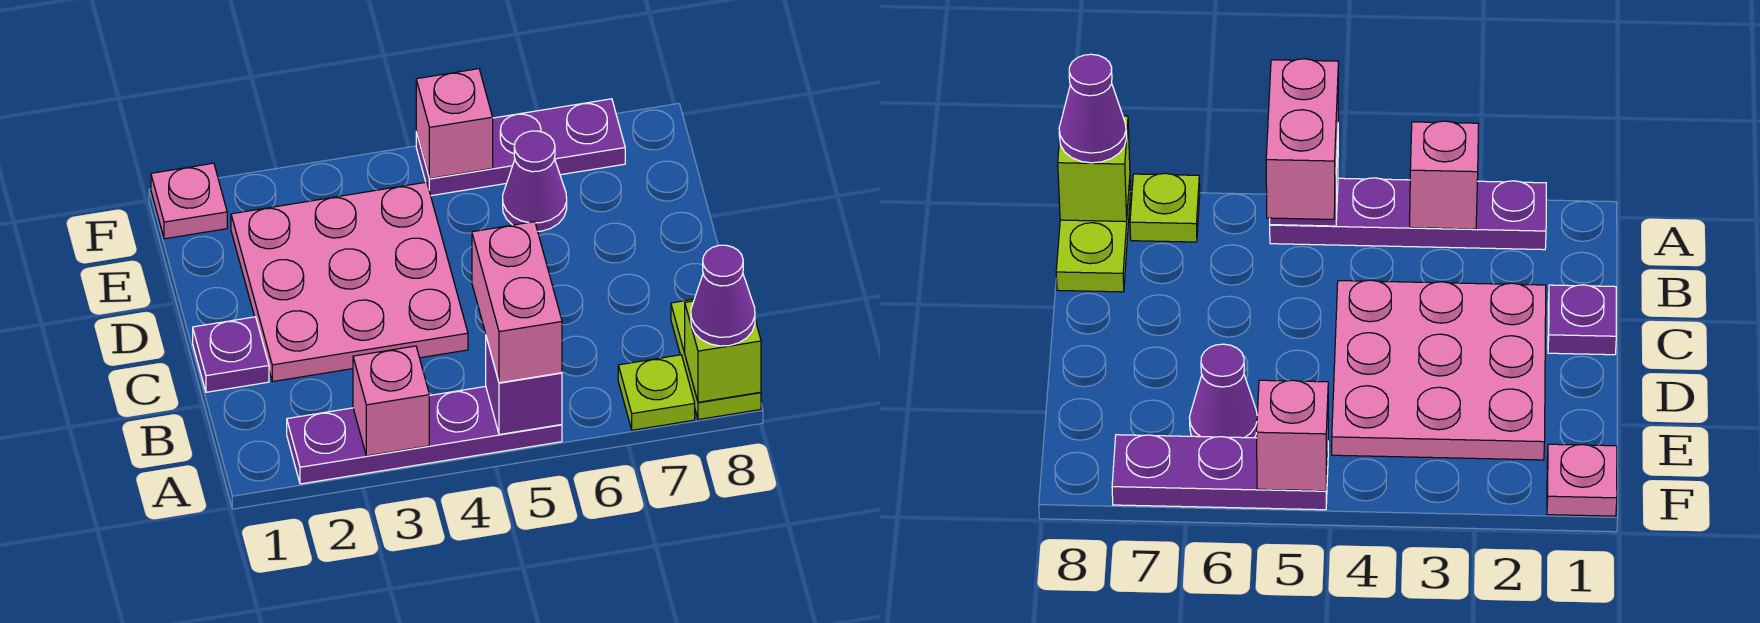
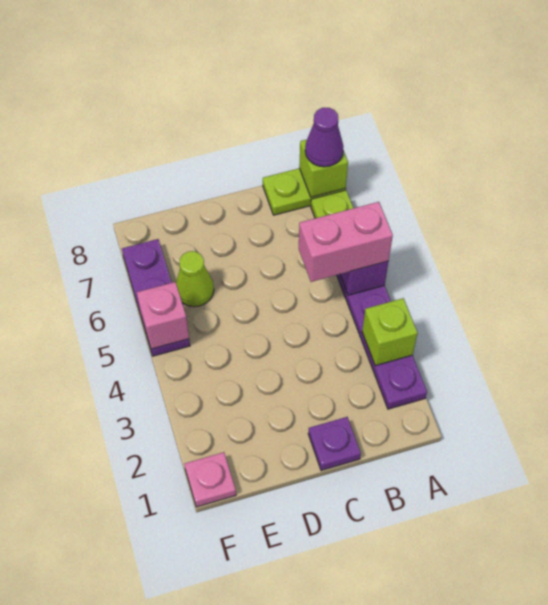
pink 1x1 brick [353,346,429,456] -> lime 1x1 brick [362,298,418,366]
pink 3x3 plate [231,182,468,382] -> none
purple 1x1 cone [503,131,567,231] -> lime 1x1 cone [176,251,214,307]

